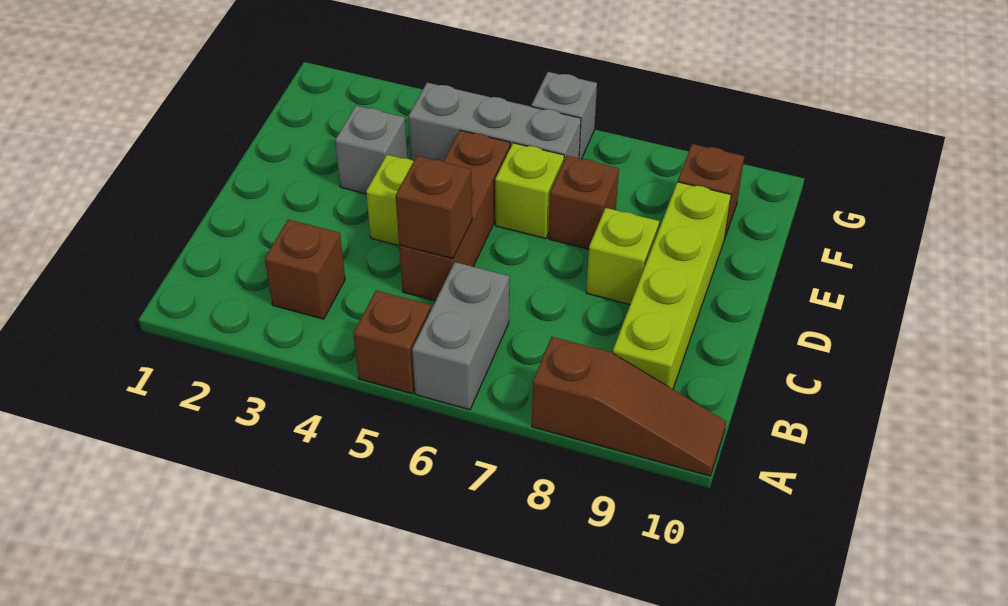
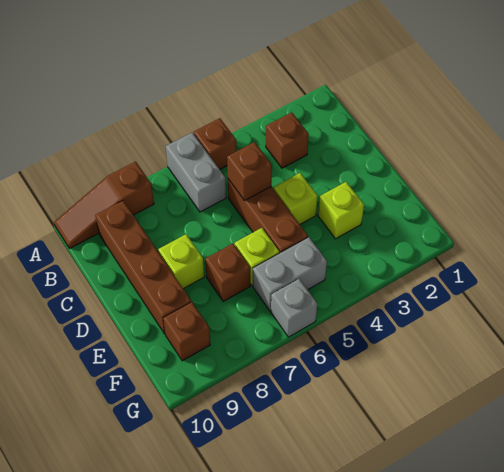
lime 1x4 brick [613,182,731,389] -> brown 1x4 brick [95,201,191,334]
grey 1x1 brick [335,106,407,194] -> lime 1x1 brick [318,182,364,239]
grey 1x3 brick [408,83,581,161] -> grey 1x2 brick [253,237,327,311]

